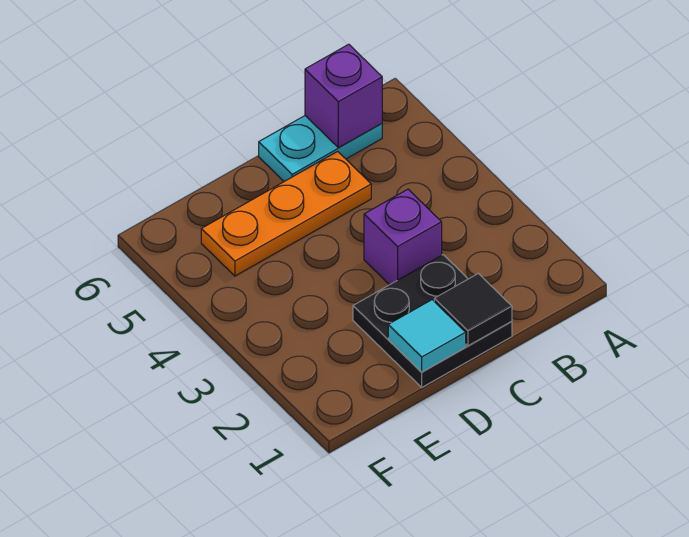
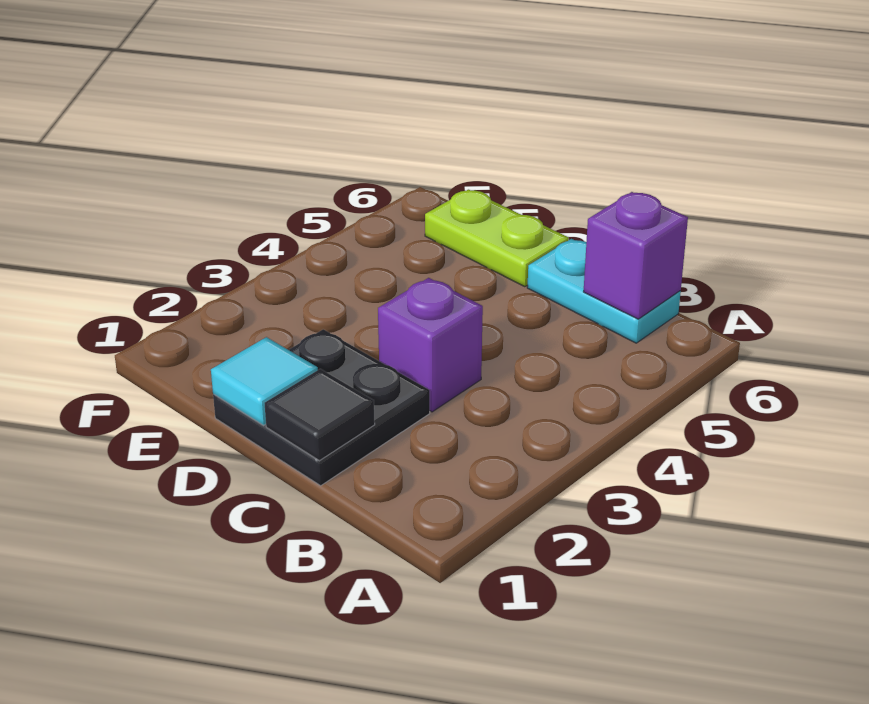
orange 1x3 plate [201,151,371,276] -> none
none -> lime 1x2 plate [425,190,569,287]

